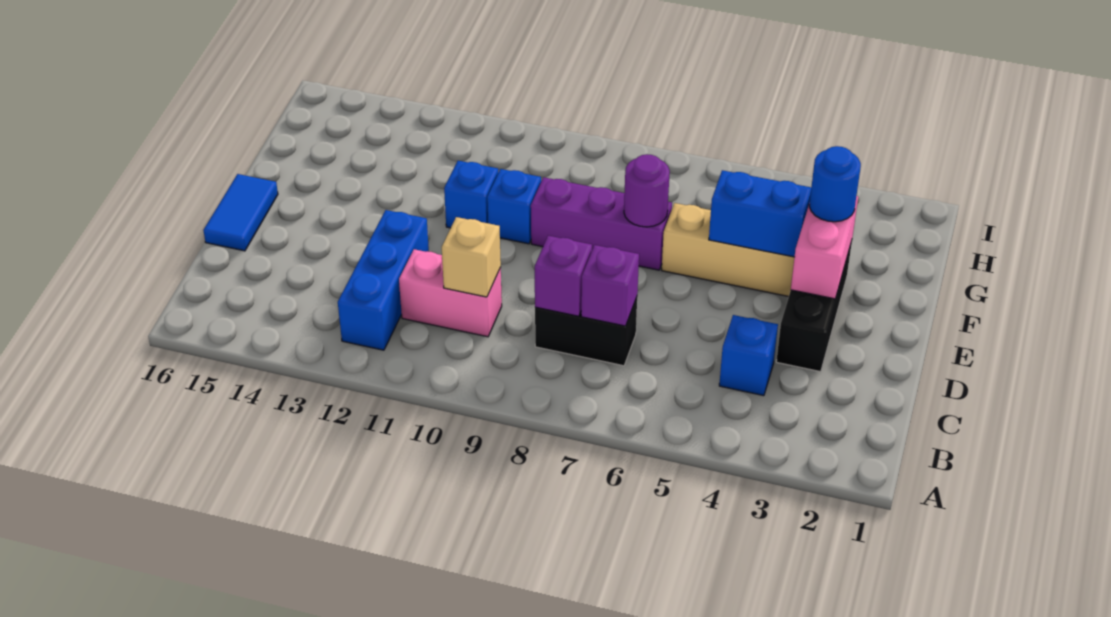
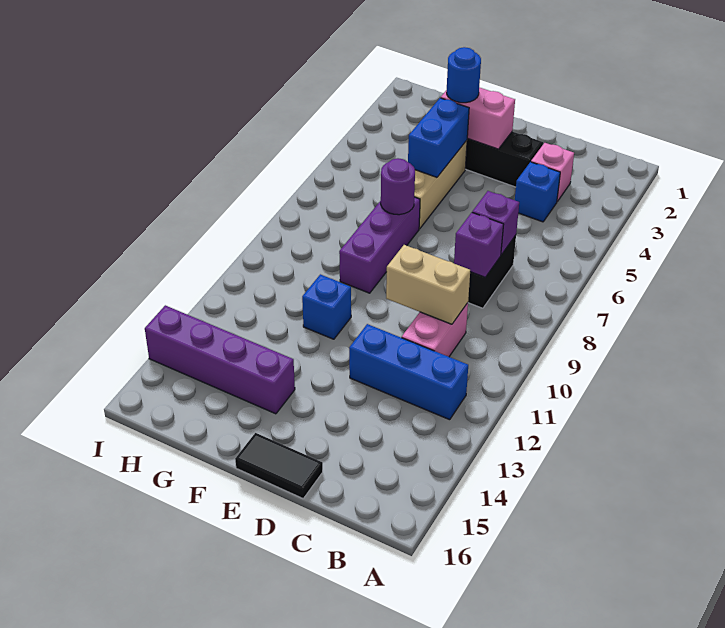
none -> pink 1x1 brick [531,143,574,202]
tan 1x1 brick [442,217,501,297] -> tan 1x2 brick [386,245,470,324]
blue 1x2 tile [203,174,278,251] -> black 1x2 tile [235,433,323,498]
blue 1x1 brick [487,169,541,244] -> none
none -> purple 1x4 brick [145,305,295,414]

